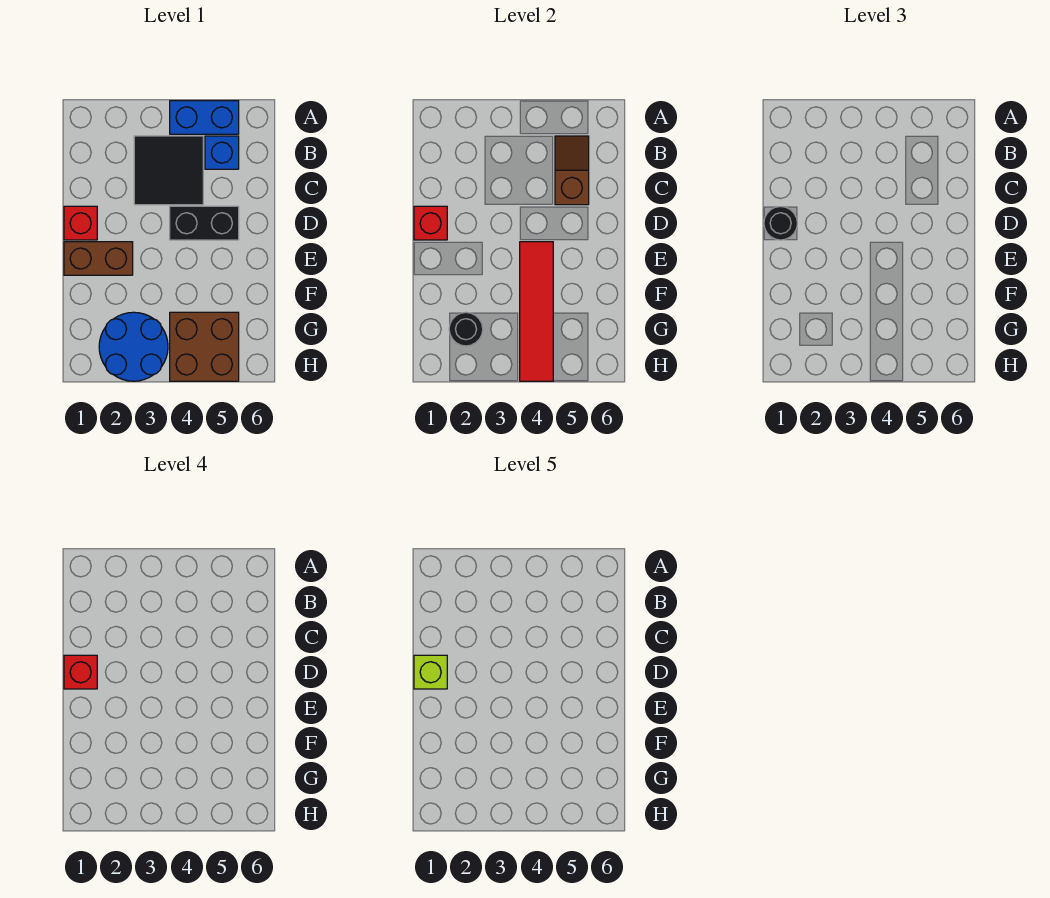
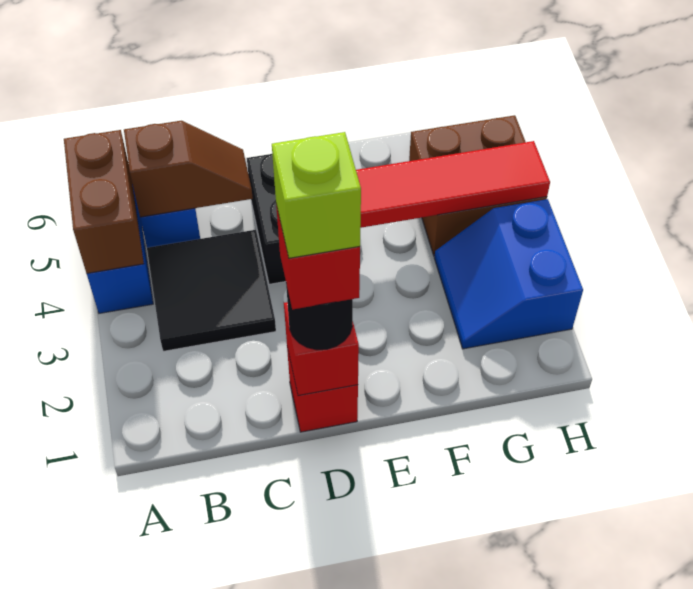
brown 1x2 slope [555,136,589,205] -> brown 1x2 slope turned to [124,121,253,217]
brown 1x2 brick [64,242,133,275] -> brown 1x2 brick moved to [64,130,144,274]
blue 2x2 round brick [99,312,168,381] -> blue 2x2 slope [434,199,583,349]
black 1x1 round brick [449,312,483,346] -> none

